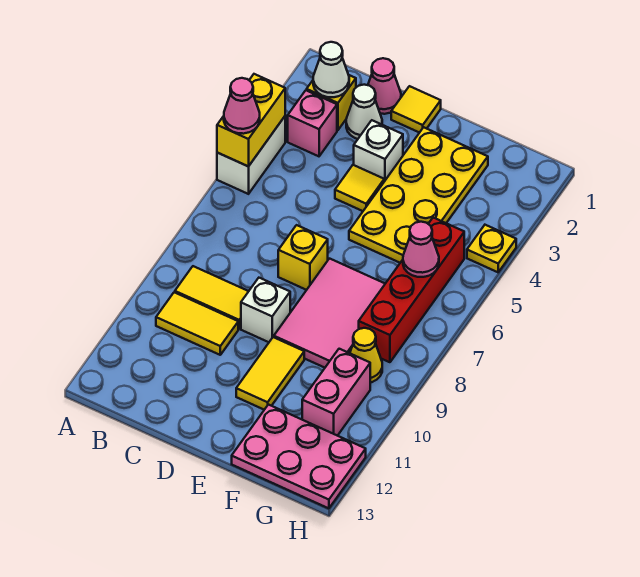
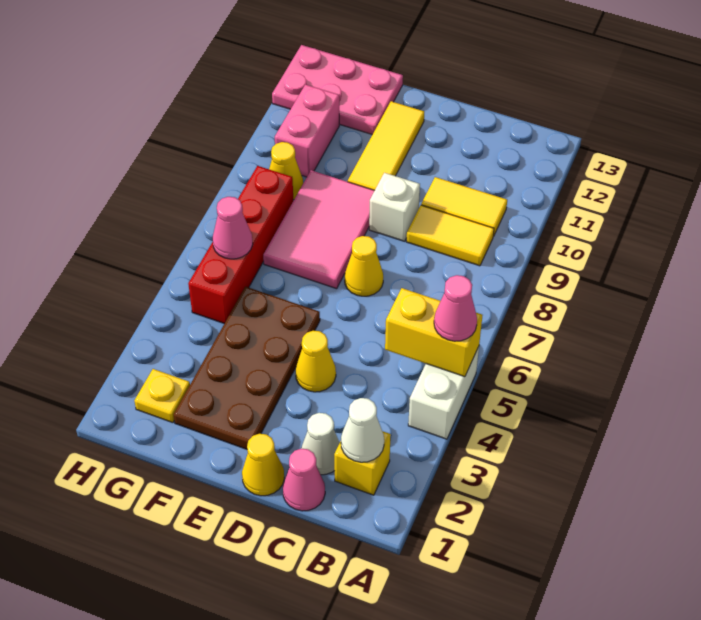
yellow 1x2 brick [217,74,285,167] -> yellow 1x2 brick turned to [385,288,482,377]
pink 1x1 brick [288,90,337,156] -> none
yellow 1x1 tile [391,86,441,133] -> yellow 1x1 cone [242,434,284,496]
white 1x1 brick [354,120,403,181] -> none
yellow 1x1 tile [335,165,384,211] -> yellow 1x1 cone [295,331,336,392]
yellow 1x1 brick [278,225,328,290] -> yellow 1x1 cone [345,236,383,296]
yellow 2x4 plate [349,127,488,263] -> brown 2x4 plate [174,287,320,449]
yellow 1x2 tile [236,337,304,410] -> yellow 1x3 tile [348,101,424,190]
yellow 1x1 plate [467,225,516,272] -> yellow 1x1 plate moved to [134,369,190,423]

